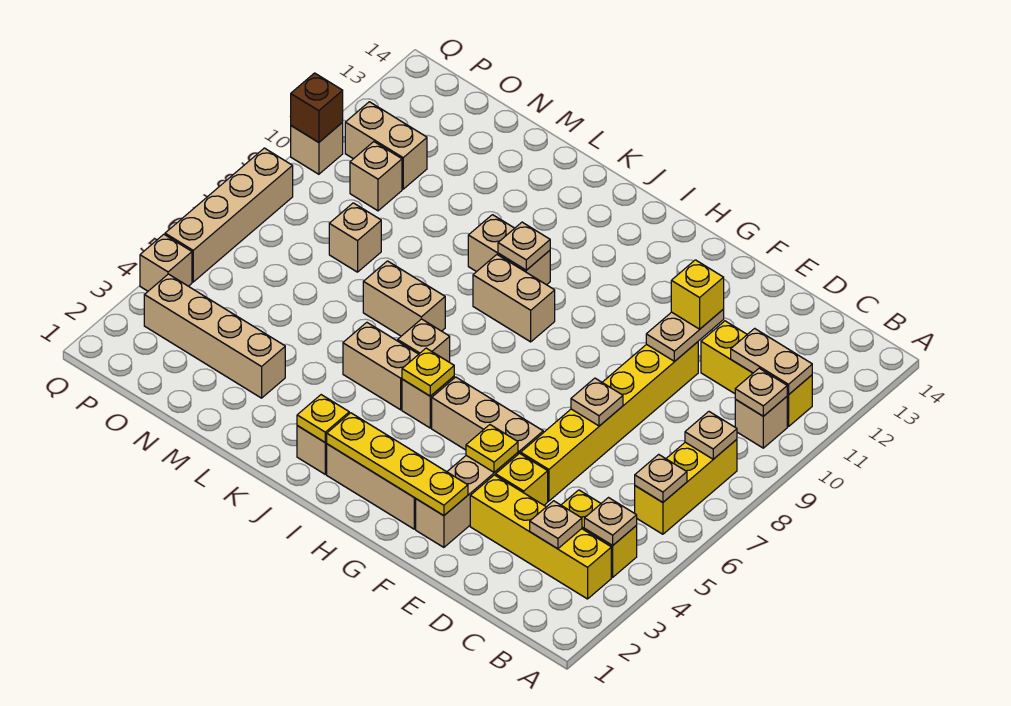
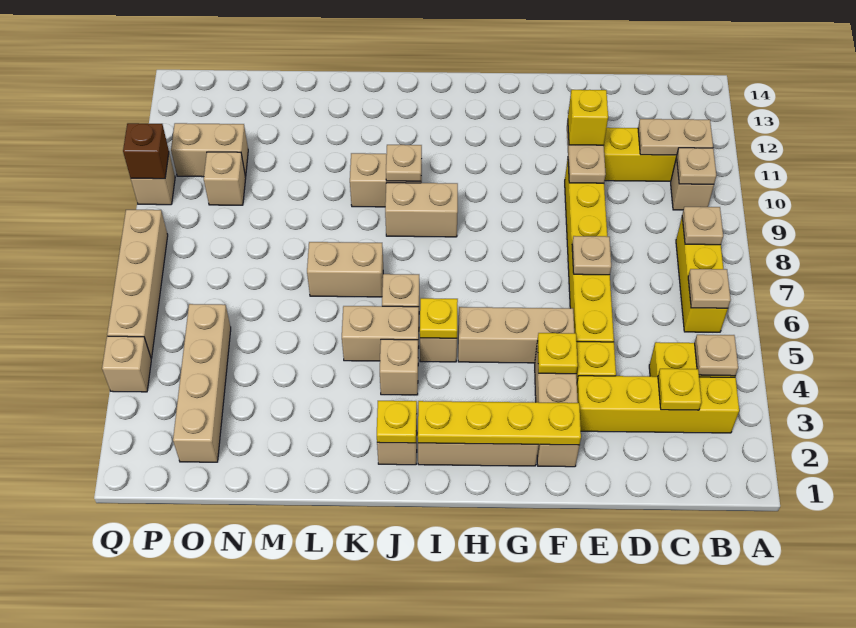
tan 1x1 plate [530,501,582,549] -> yellow 1x1 plate [658,369,701,410]
tan 1x4 brick [144,274,285,398] -> tan 1x4 brick turned to [173,304,231,462]
tan 1x1 brick [329,203,381,272] -> tan 1x1 brick moved to [380,339,418,395]

